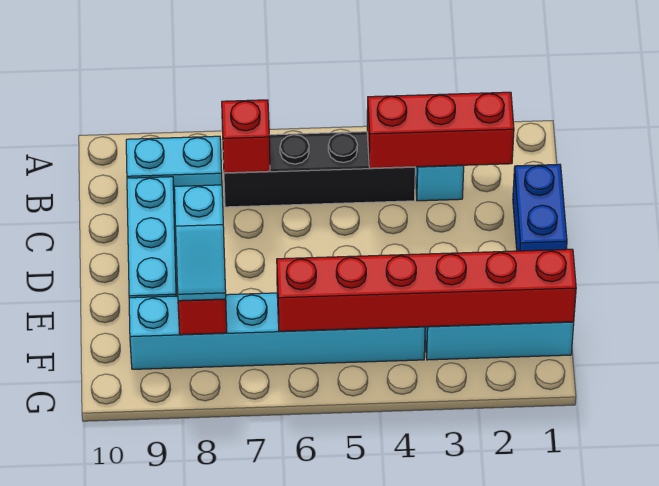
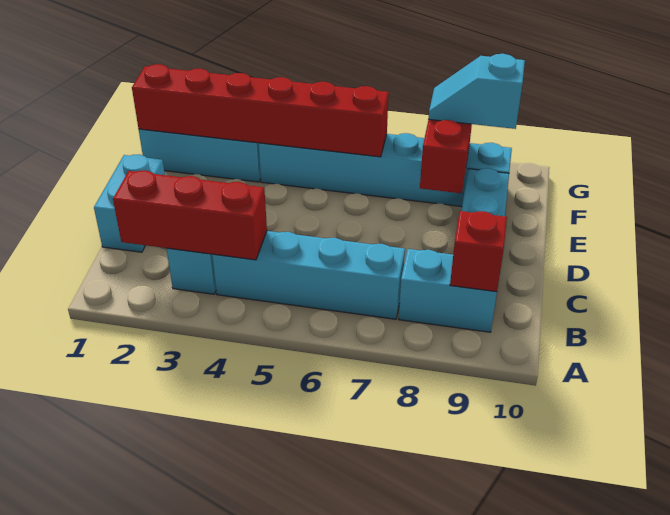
black 1x4 brick [223,132,415,207] -> cyan 1x4 brick [212,231,405,319]
red 1x1 brick [222,100,270,173] -> red 1x1 brick moved to [450,211,507,292]
blue 1x2 brick [513,164,567,251] -> cyan 1x2 brick [94,154,165,252]
cyan 1x2 slope [174,185,226,301] -> cyan 1x2 slope turned to [429,54,525,129]

